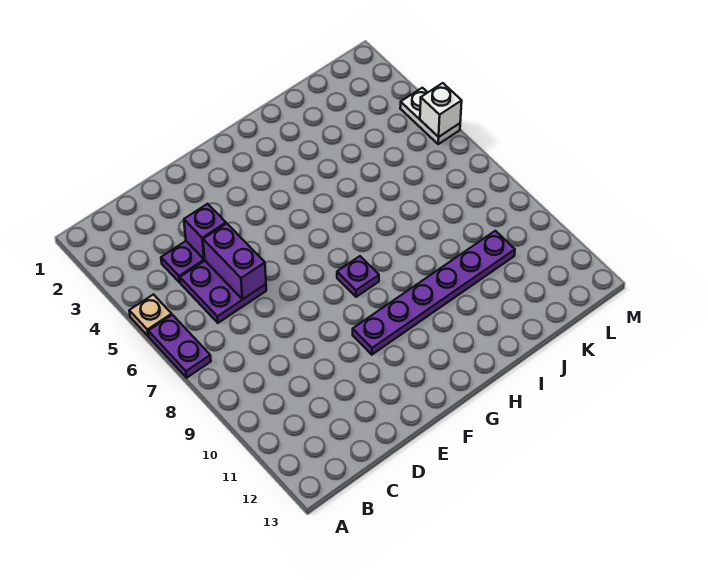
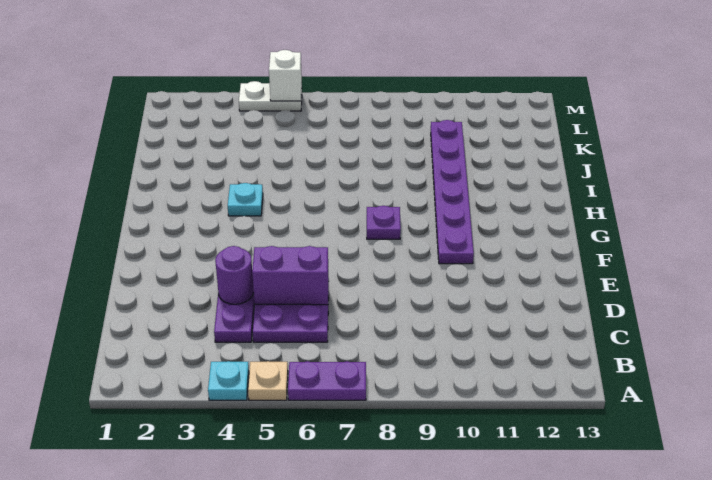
none -> cyan 1x1 plate [208,361,249,400]
purple 1x1 brick [184,204,226,259] -> purple 1x1 round brick [215,246,254,304]
none -> cyan 1x1 plate [228,183,263,216]

